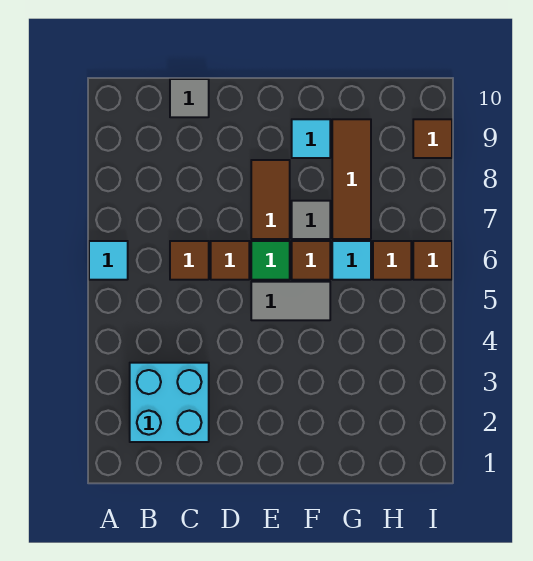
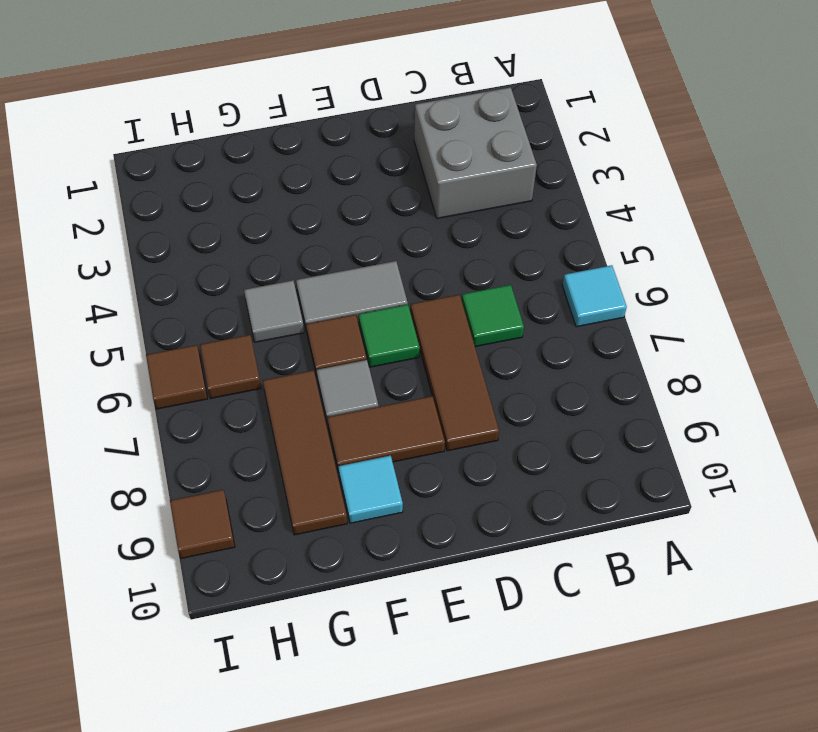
cyan 2x2 brick [130,363,209,442] -> grey 2x2 brick [414,87,537,219]
brown 1x1 tile [170,241,209,280] -> green 1x1 tile [462,285,524,347]
grey 1x1 tile [170,79,209,117] -> grey 1x1 tile moved to [244,281,304,342]
brown 1x1 tile [211,241,249,280] -> brown 1x3 tile [410,295,499,451]
brown 1x2 tile [251,160,290,239] -> brown 1x2 tile turned to [327,396,445,472]
cyan 1x1 tile [332,241,371,280] -> none

